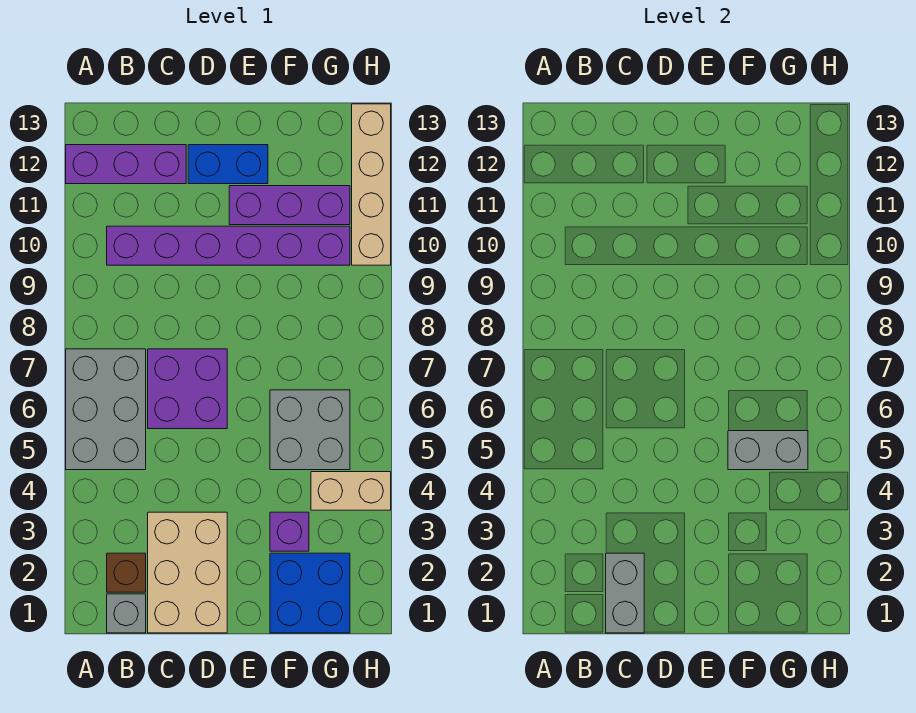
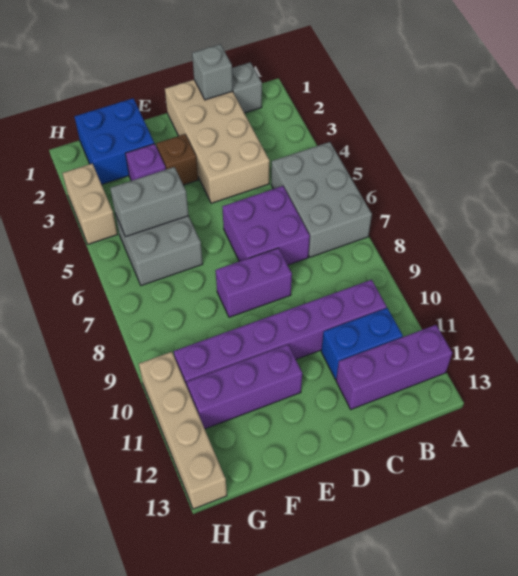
brown 1x1 brick [107,553,146,592] -> brown 1x1 brick moved to [156,134,198,185]
tan 2x3 brick [148,512,227,633] -> tan 2x4 brick [165,80,270,203]
grey 1x2 brick [606,553,644,633] -> grey 1x1 brick [192,44,233,100]
none -> purple 1x2 brick [216,248,292,317]
blue 1x2 brick [188,145,268,184] -> blue 1x2 brick moved to [321,308,403,379]
tan 1x2 brick [311,472,391,510] -> tan 1x2 brick turned to [62,164,117,244]

